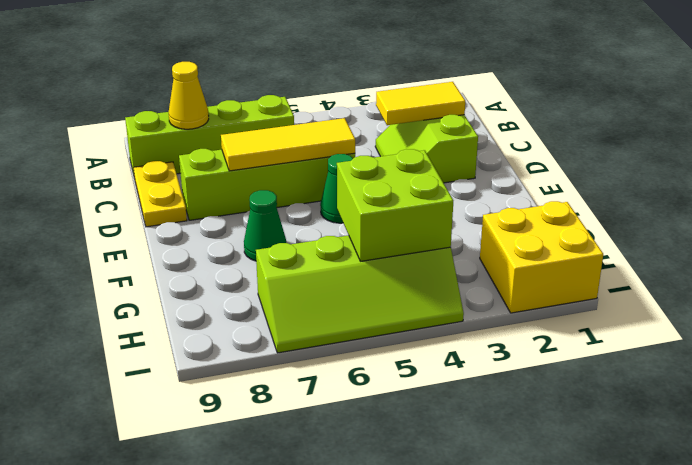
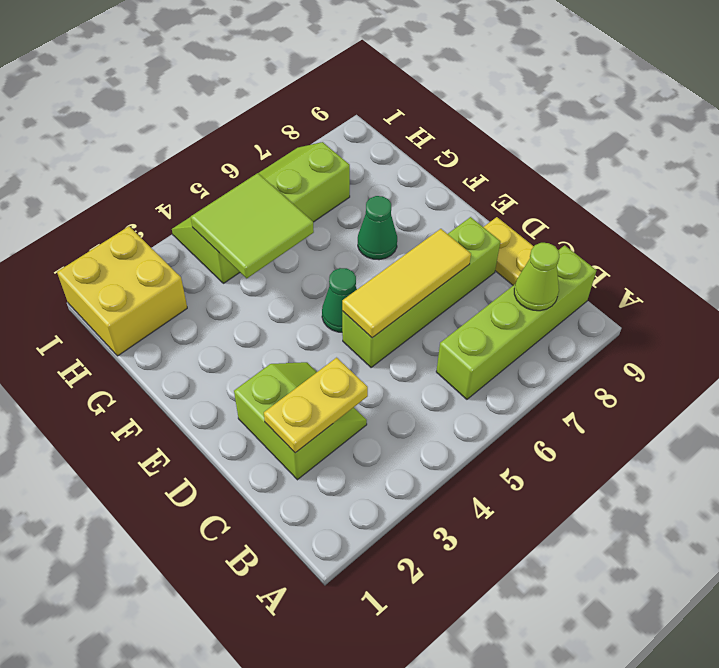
yellow 1x1 cone [169,62,209,129] -> lime 1x1 cone [514,243,559,311]
yellow 1x2 tile [376,82,465,125] -> yellow 1x2 plate [264,358,368,453]
lime 2x2 brick [337,149,453,261] -> lime 2x2 tile [191,173,314,278]

